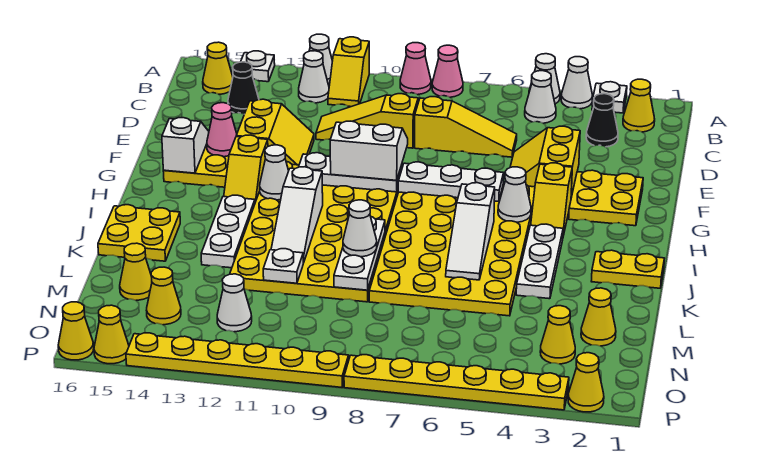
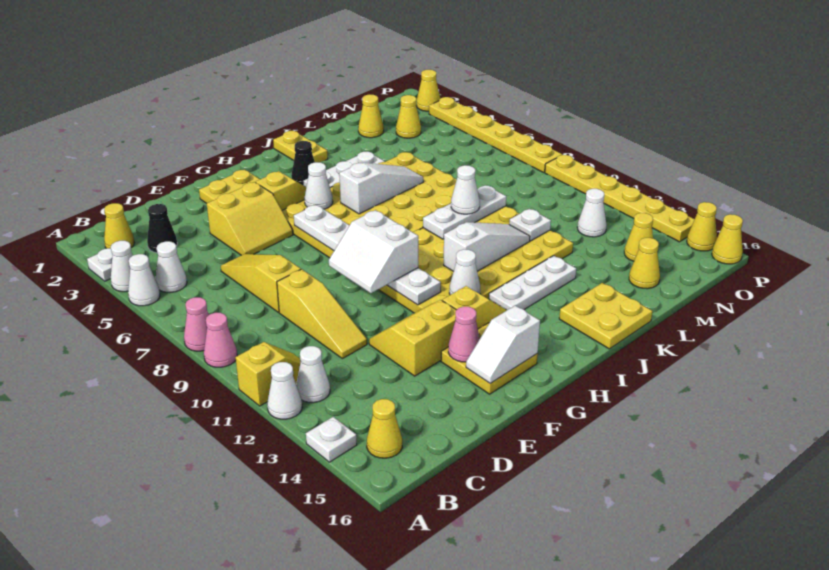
black 1x1 cone [228,62,259,114] -> black 1x1 cone moved to [291,141,315,186]

